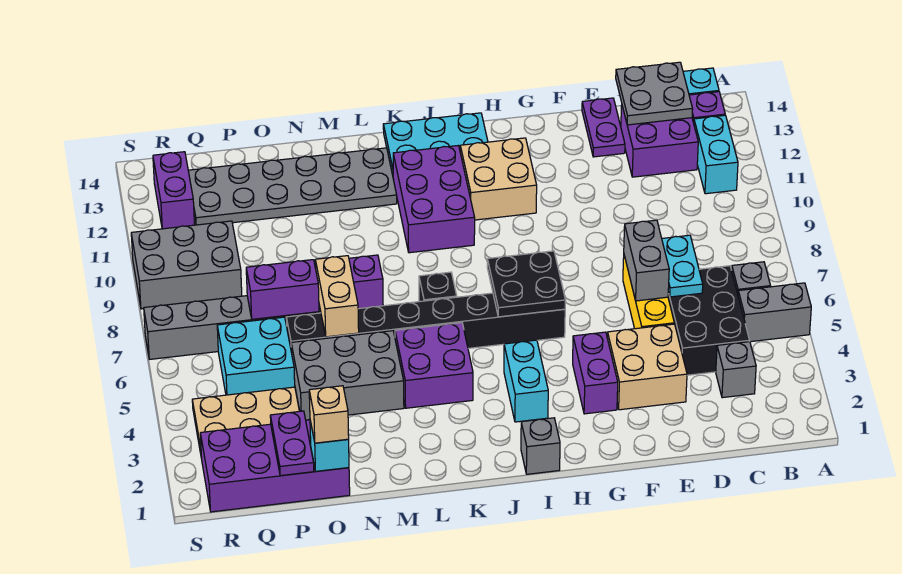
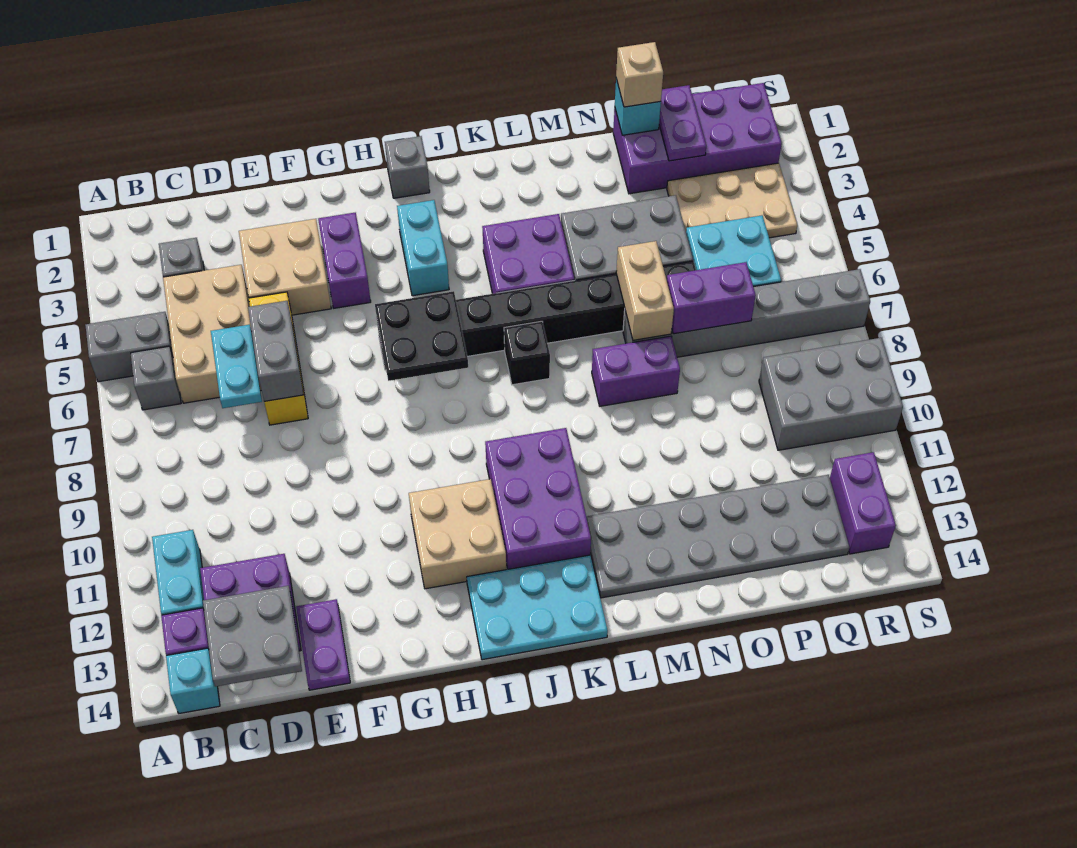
black 2x3 brick [668,266,750,375] -> tan 2x3 brick [163,265,261,403]

